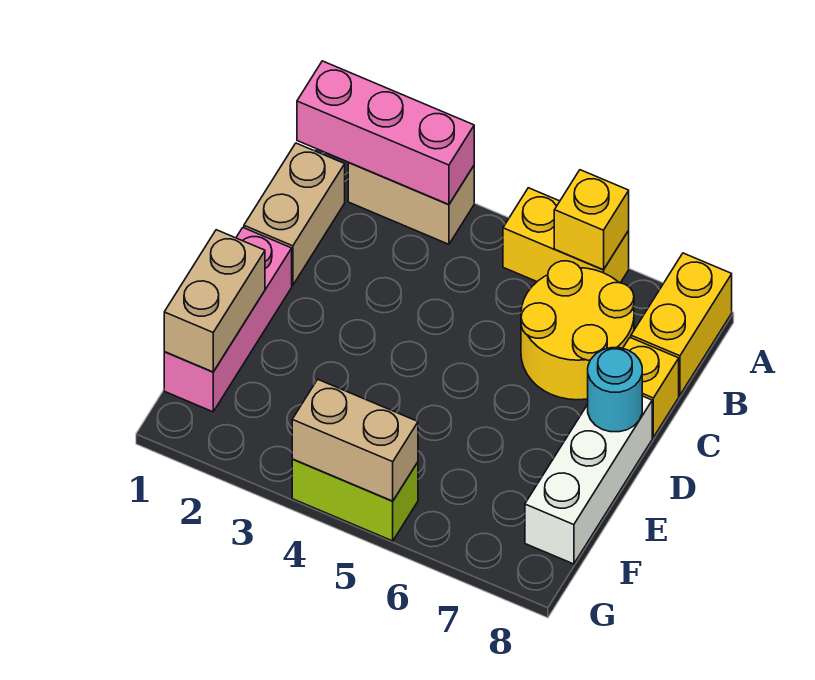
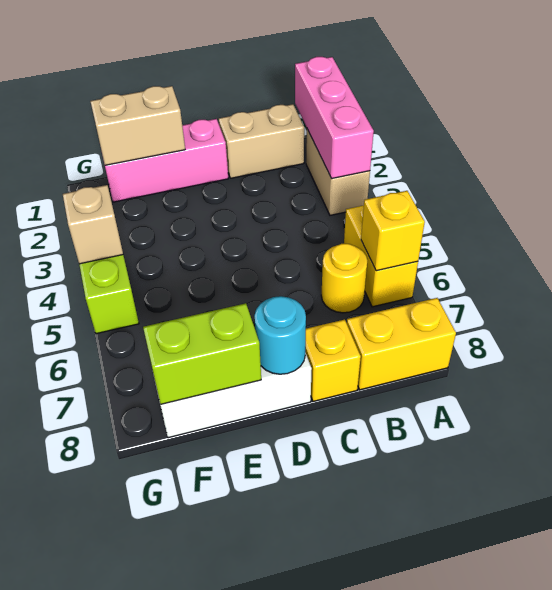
yellow 2x2 round brick [521,261,634,400] -> yellow 1x1 round brick [321,244,367,313]
none -> lime 1x2 brick [143,303,261,404]
tan 1x2 brick [292,379,418,501] -> tan 1x1 brick [63,185,123,264]

